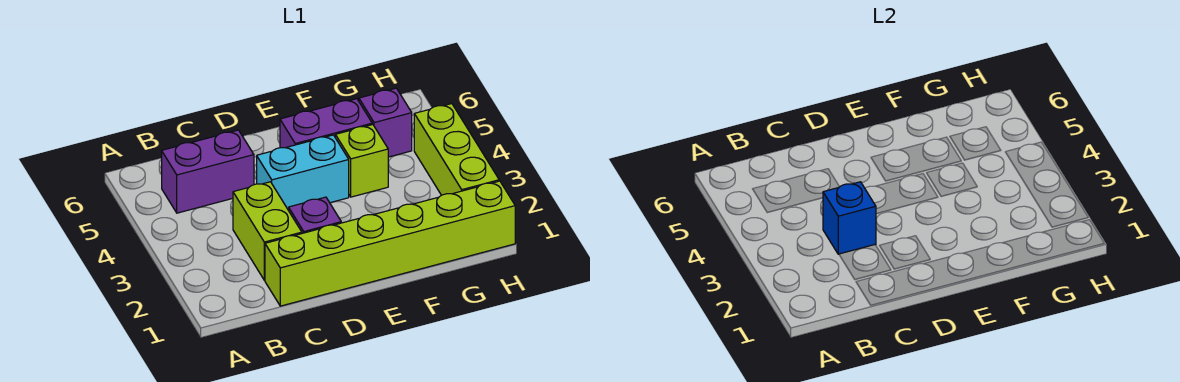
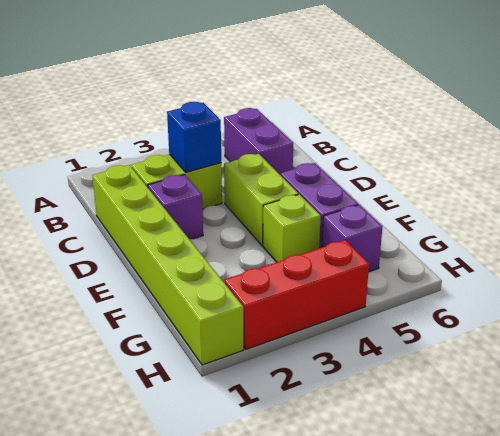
cyan 1x2 brick [257,135,349,210] -> lime 1x2 brick [224,154,298,246]
lime 1x3 brick [414,104,499,195] -> red 1x3 brick [224,240,369,349]

